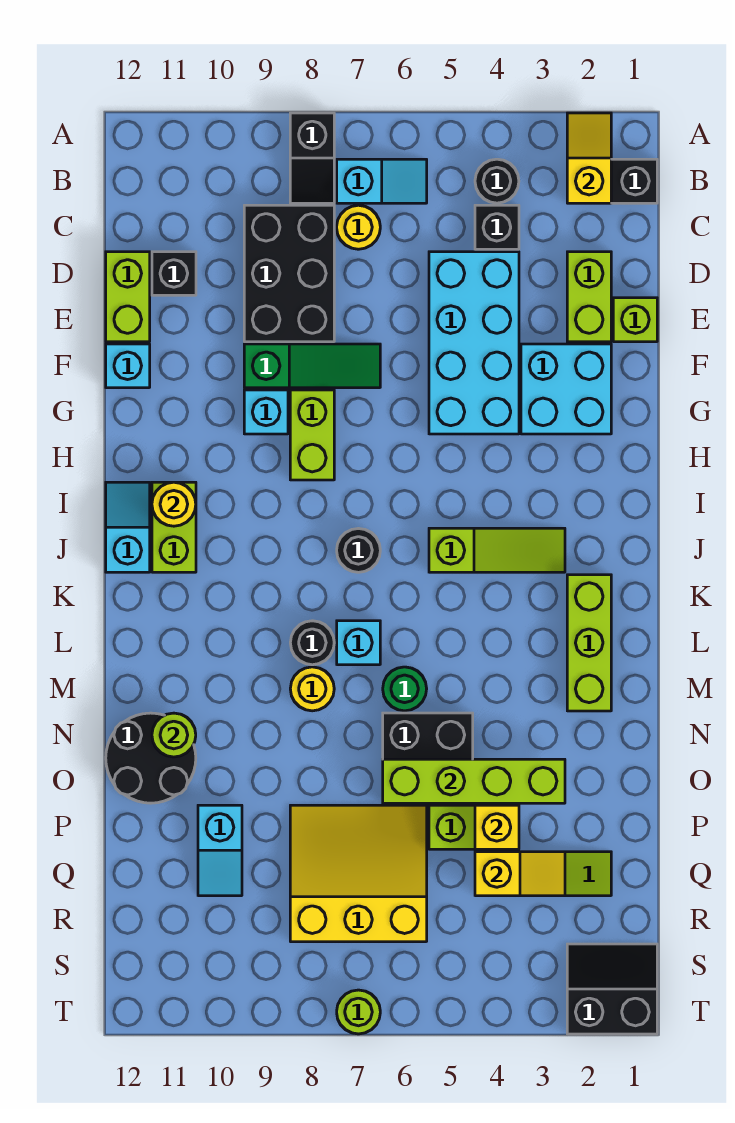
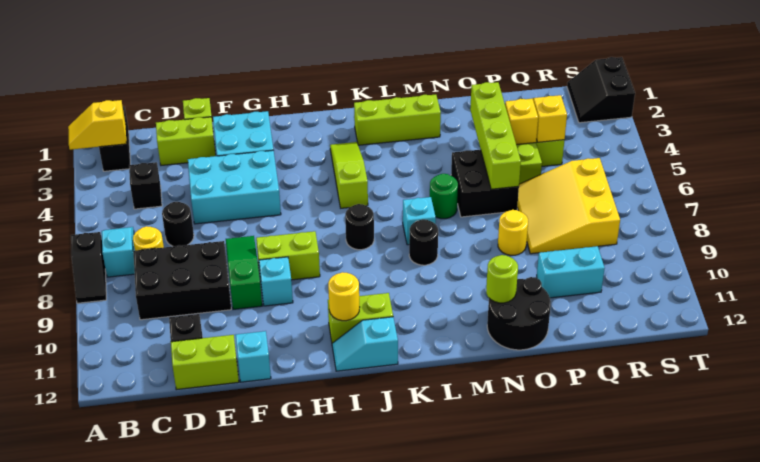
black 1x2 slope [290,113,334,203] -> black 1x2 slope turned to [71,232,106,303]
black 1x1 round brick [475,159,519,203] -> black 1x1 round brick moved to [162,202,194,246]
cyan 2x4 brick [429,252,519,434] -> cyan 2x3 brick [188,150,281,224]
yellow 1x1 round brick [290,667,334,711] -> yellow 1x1 round brick moved to [498,210,528,255]
cyan 1x2 slope [198,805,242,896] -> cyan 1x2 brick [537,246,605,298]
lime 1x1 round brick [337,990,380,1034] -> none

